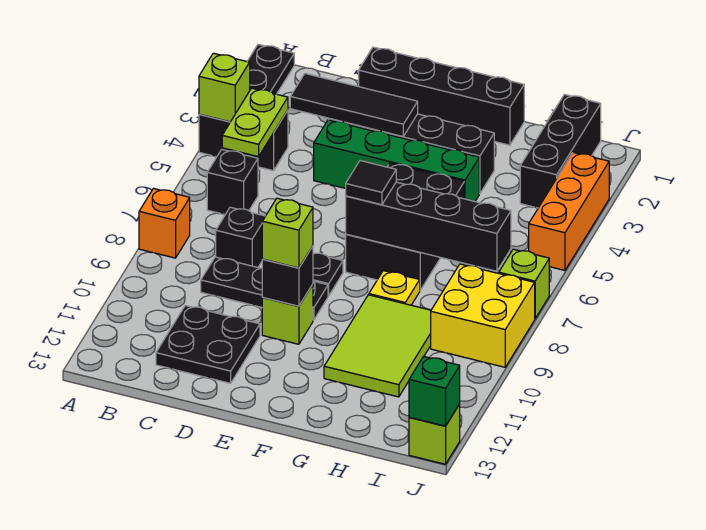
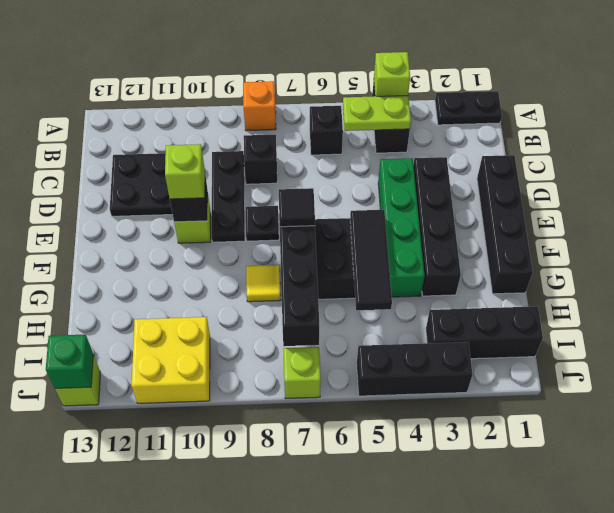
black 1x3 tile [290,74,418,137] -> black 1x3 tile moved to [350,210,392,310]
yellow 1x1 plate [369,271,420,305] -> yellow 1x1 tile [246,265,281,302]
lime 2x3 tile [324,295,431,397] -> none
yellow 2x2 brick [431,264,535,367] -> yellow 2x2 brick moved to [132,317,210,403]
orange 1x3 brick [529,152,609,270] -> black 1x3 brick [357,342,472,396]

